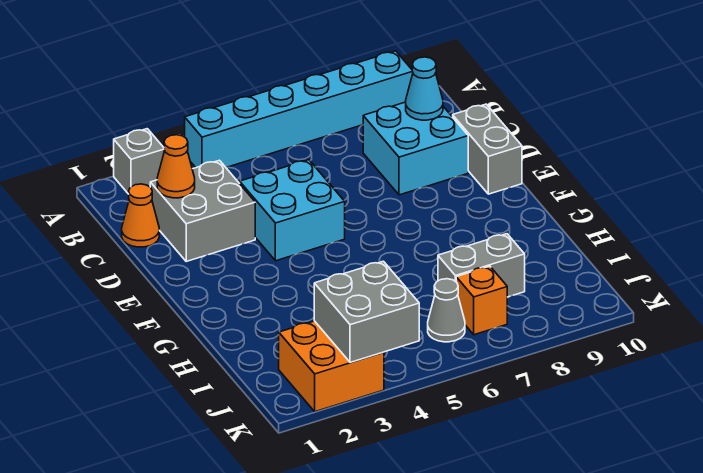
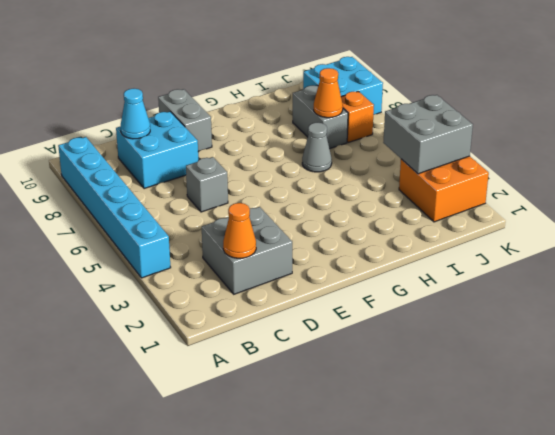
grey 1x1 brick [114,129,165,194] -> grey 1x1 brick moved to [186,157,228,212]
orange 1x1 cone [122,184,159,247] -> orange 1x1 cone moved to [314,68,343,118]
cyan 2x2 brick [239,160,345,261] -> cyan 2x2 brick moved to [303,57,383,114]
grey 1x2 brick [453,104,522,194] -> grey 1x2 brick turned to [158,89,212,152]
grey 1x1 cone [428,279,465,342] -> grey 1x1 cone moved to [302,123,332,172]

